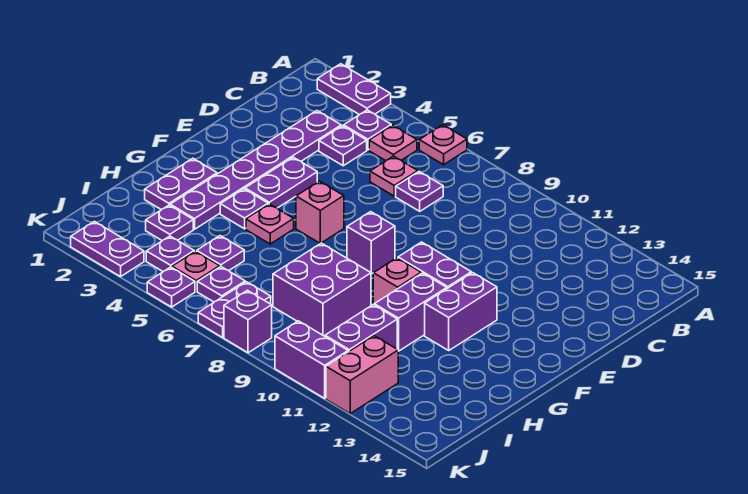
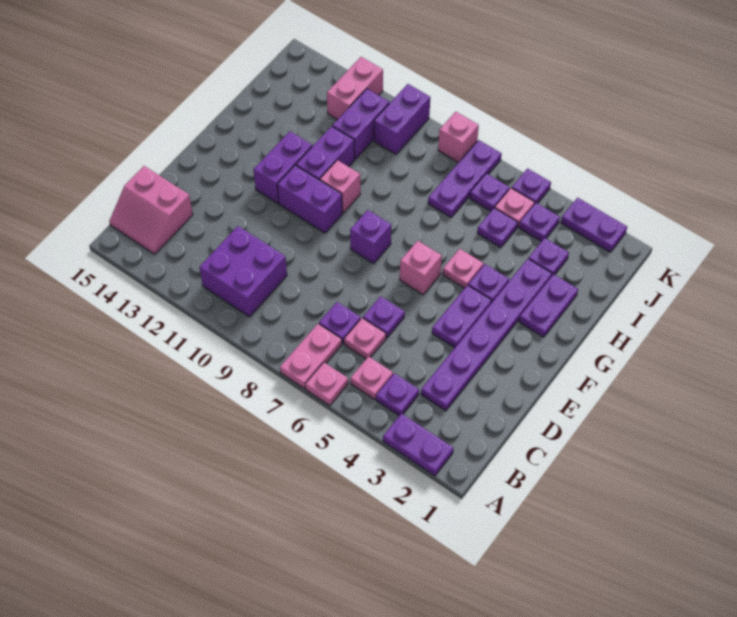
none -> pink 1x2 plate [280,324,342,388]
none -> pink 2x2 slope [109,166,193,254]
purple 1x1 plate [319,126,367,166] -> purple 1x1 plate moved to [363,296,405,338]
purple 2x2 brick [273,243,371,336] -> purple 2x2 brick moved to [199,226,287,317]
purple 1x2 plate [198,282,271,337] -> purple 1x3 plate [428,140,502,217]
purple 1x1 brick [224,290,272,353] -> pink 1x1 brick [438,112,479,163]
purple 1x2 brick [275,321,348,398] -> purple 1x2 brick turned to [374,84,430,154]

